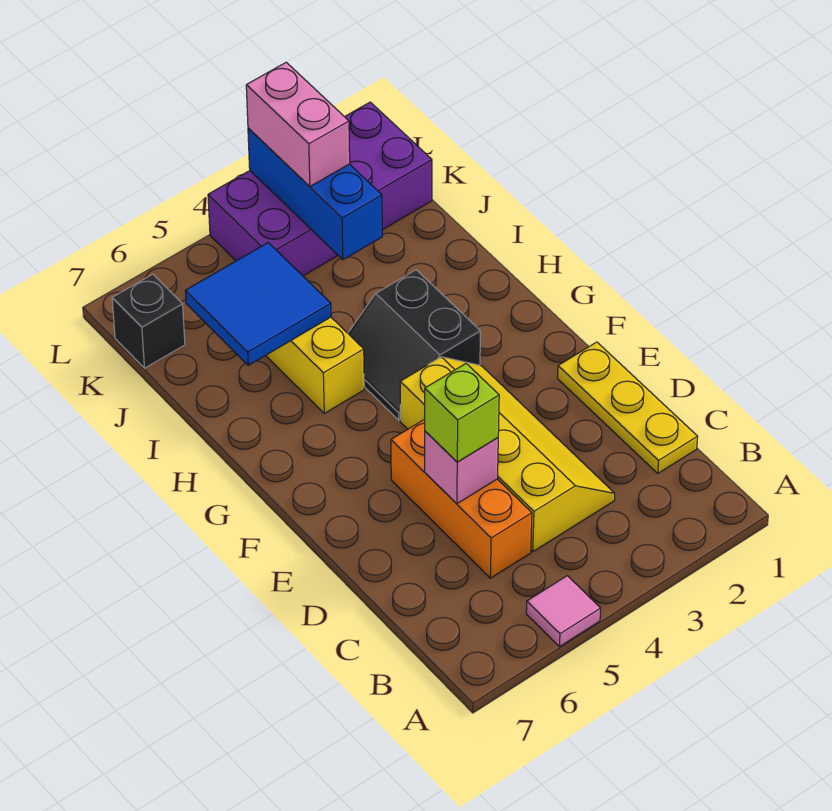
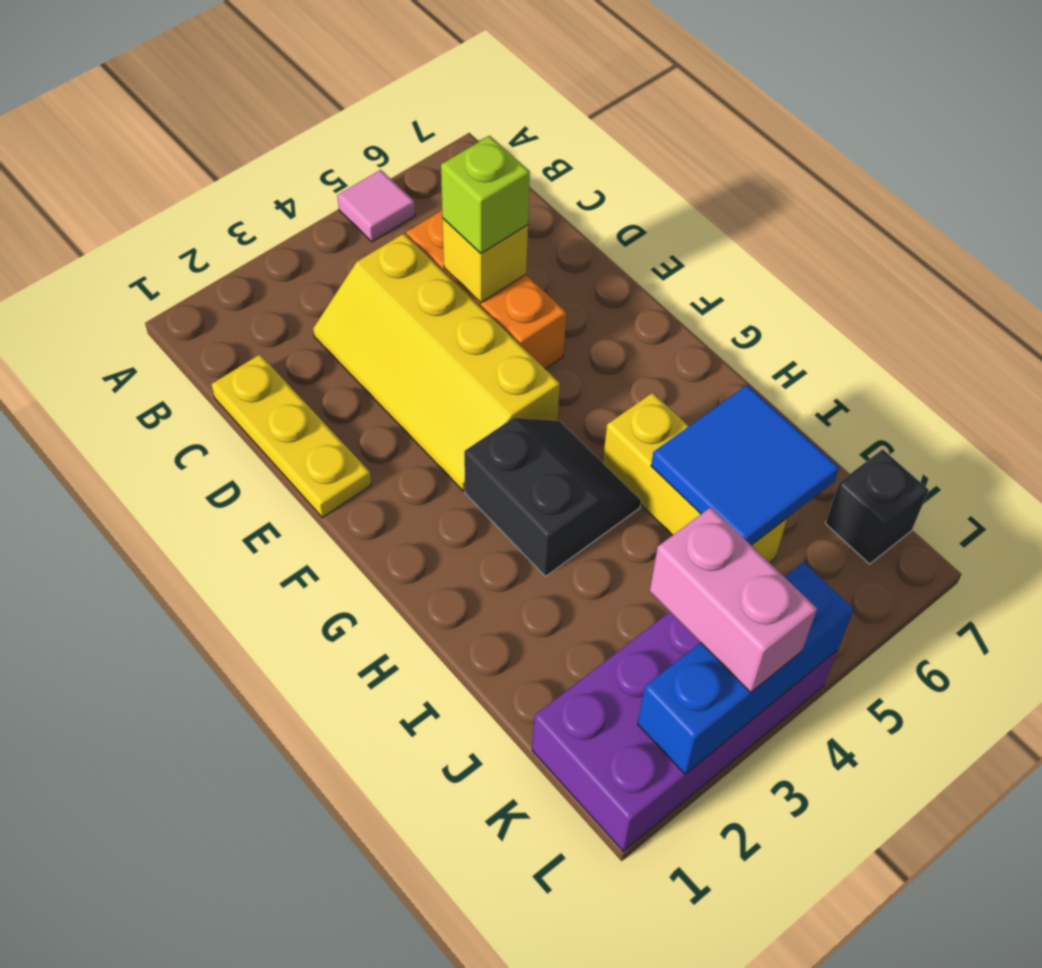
pink 1x1 brick [425,431,498,504] -> yellow 1x1 brick [442,219,528,303]
blue 1x3 brick [248,128,382,260] -> blue 1x3 brick turned to [638,562,854,774]

